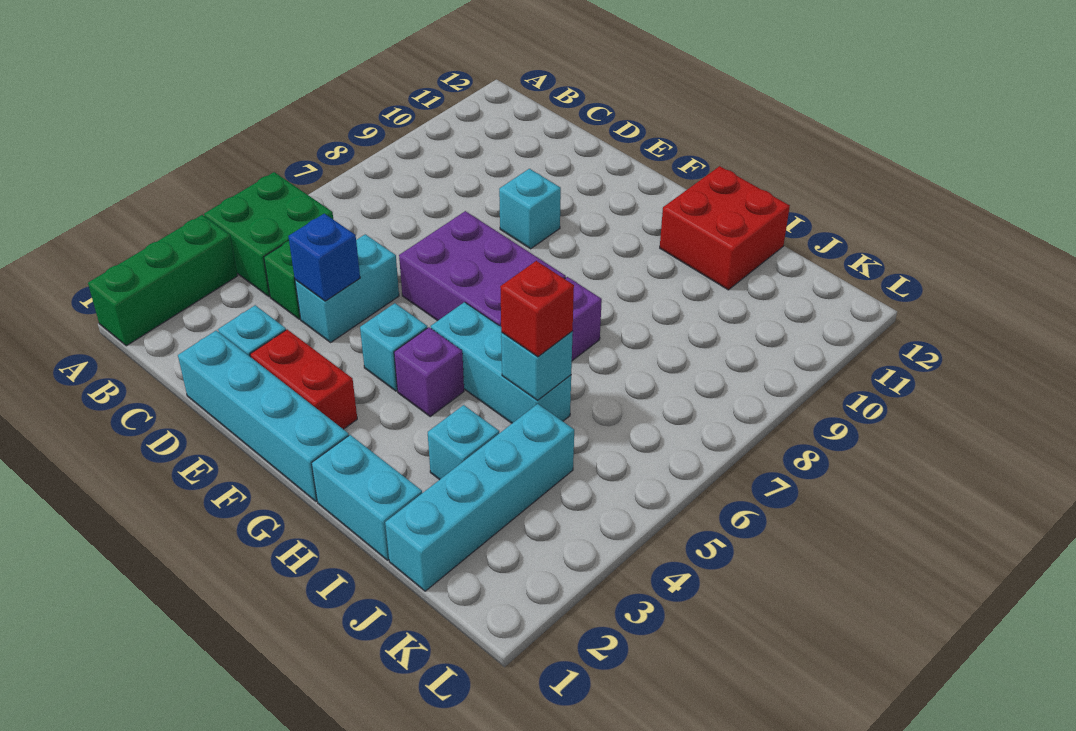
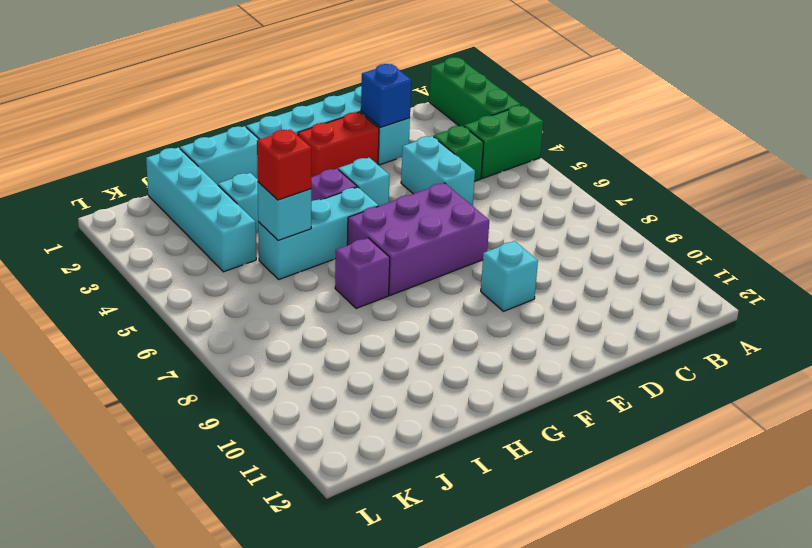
green 2x2 brick [204,172,333,297] -> green 1x2 brick [464,105,543,178]
blue 1x1 brick [288,214,360,301] -> blue 1x1 brick moved to [361,64,411,127]
red 2x2 brick [660,166,790,290] -> none

